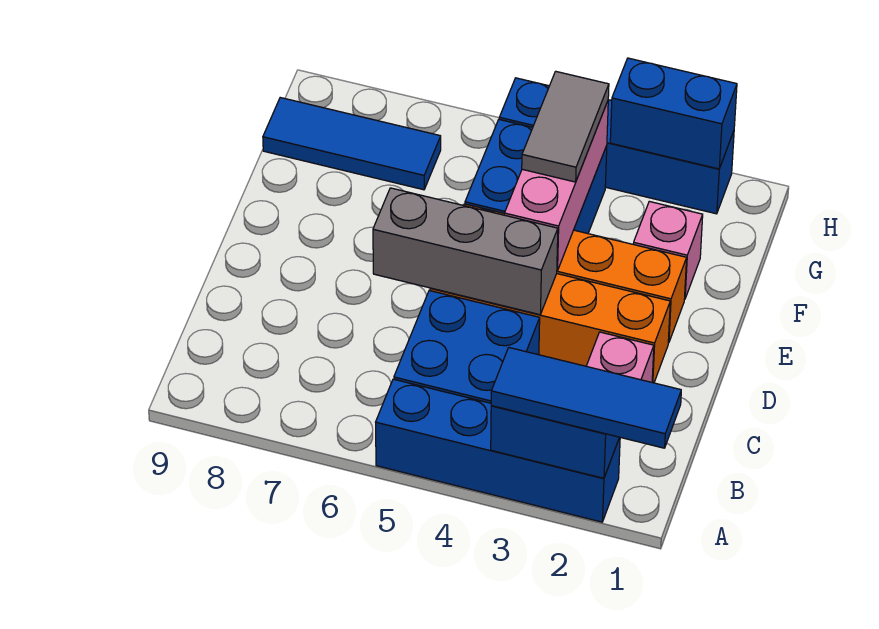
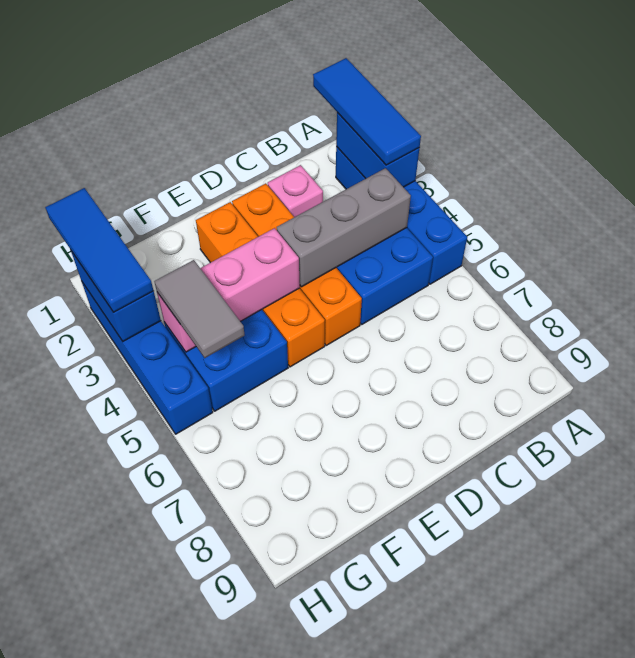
grey 1x3 brick [373,188,558,315] -> grey 1x3 brick turned to [277,168,411,287]
pink 1x1 brick [633,201,703,298] -> none
grey 1x2 tile [522,71,609,182] -> grey 1x2 tile turned to [154,260,244,358]
blue 1x3 tile [263,98,441,190] -> blue 1x3 tile moved to [45,188,154,312]

